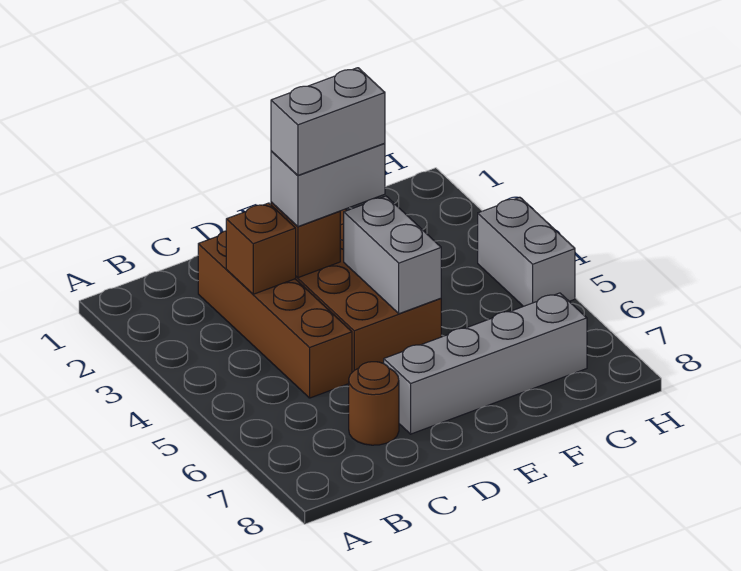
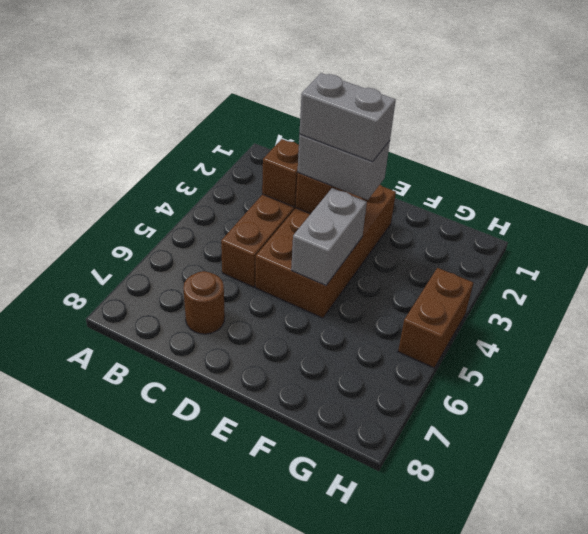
grey 1x4 brick [384,293,587,434] -> none
grey 1x2 brick [478,197,575,306] -> brown 1x2 brick [398,268,473,368]

